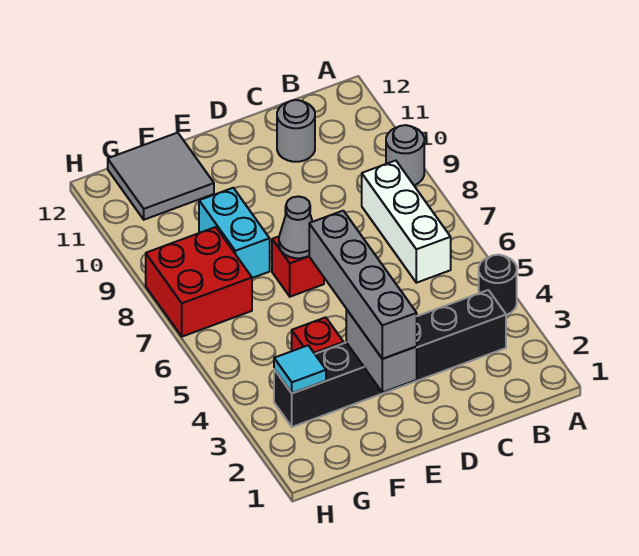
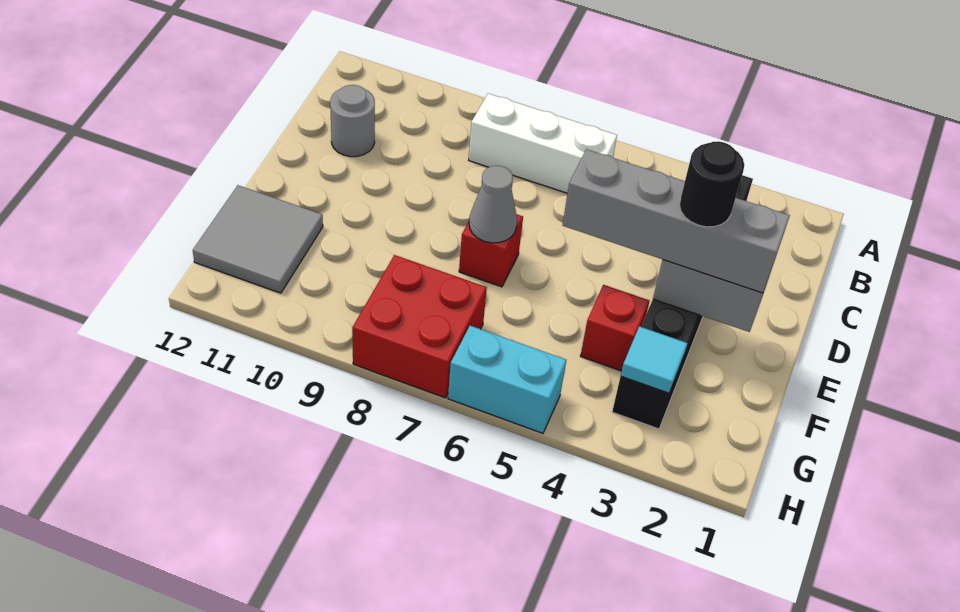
black 1x1 round brick [479,255,517,315] -> black 1x1 round brick moved to [680,141,744,227]
grey 1x1 round brick [386,125,424,185] -> none
cyan 1x2 brick [199,188,270,278] -> cyan 1x2 brick moved to [448,326,566,433]

